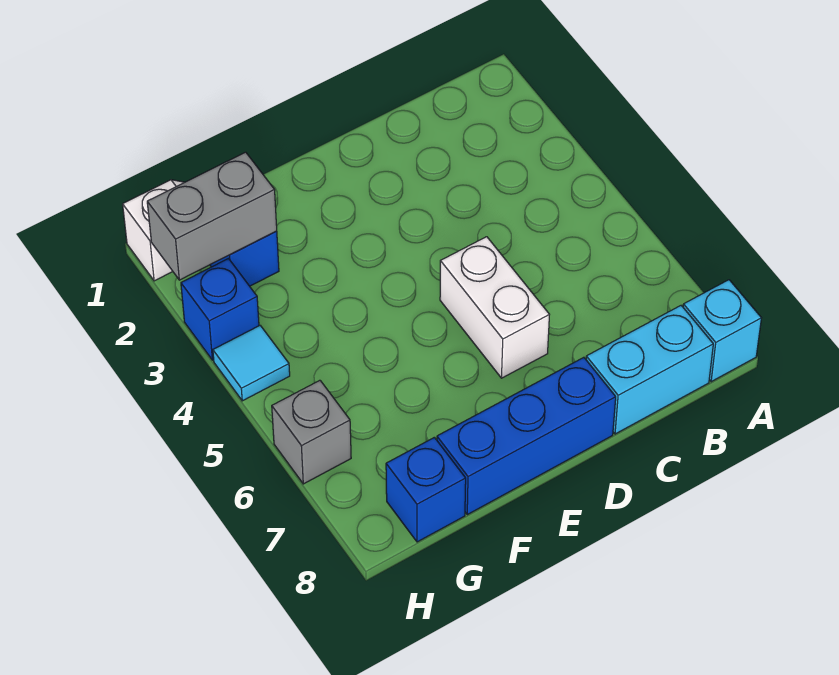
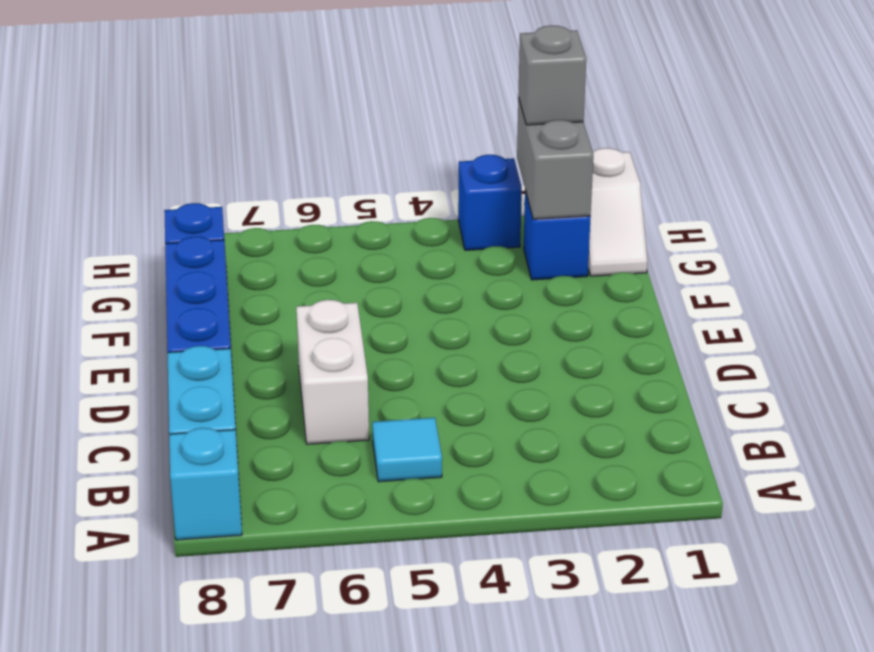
white 1x2 brick [440,237,549,378] -> white 1x2 brick turned to [296,300,369,444]
cyan 1x1 tile [213,326,290,401] -> cyan 1x1 tile moved to [372,418,442,482]
grey 1x1 brick [272,380,351,484] -> grey 1x1 brick moved to [518,25,586,125]

